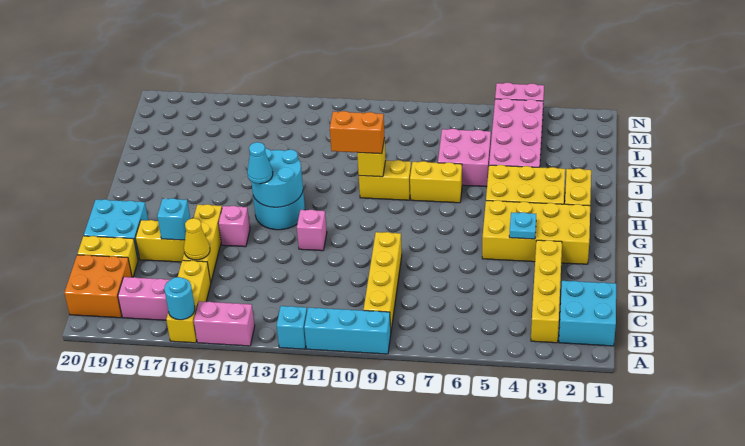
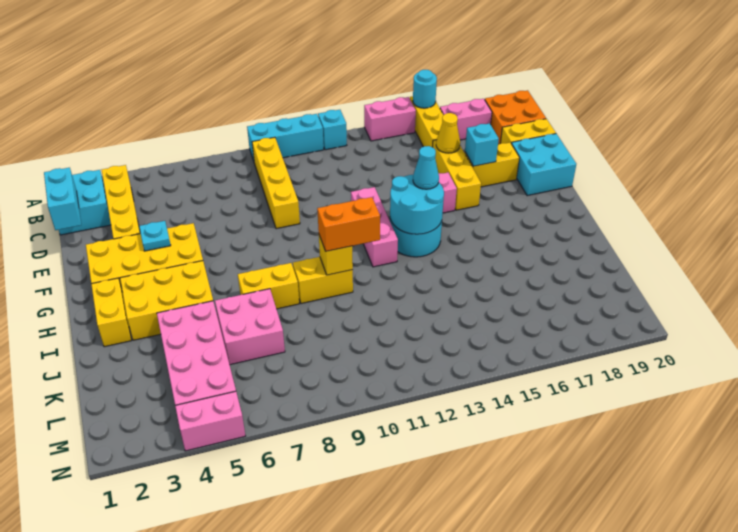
none -> cyan 1x2 brick [44,168,81,230]
pink 1x1 brick [297,210,327,251] -> pink 1x3 brick [351,187,398,267]

